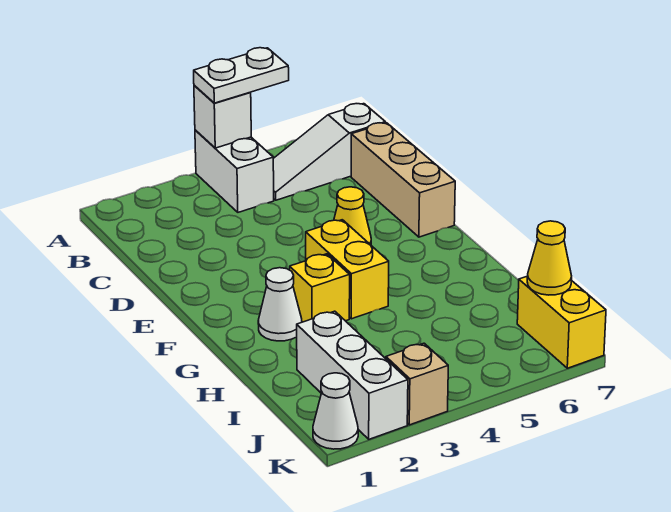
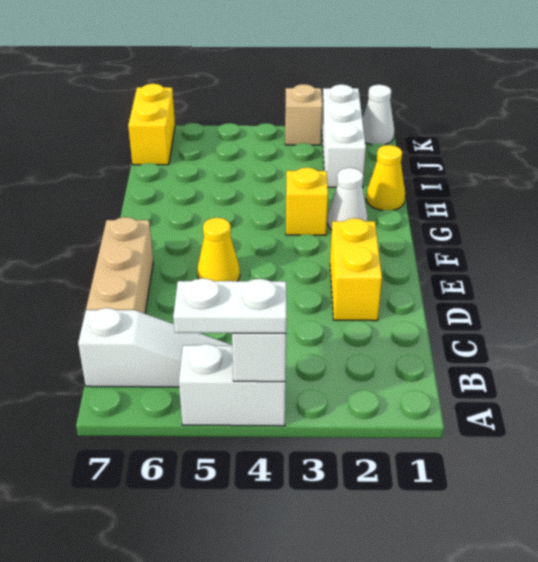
white 1x2 brick [195,130,274,212] -> white 1x2 brick turned to [179,344,286,426]
yellow 1x2 brick [306,220,389,319] -> yellow 1x2 brick moved to [330,218,382,321]
yellow 1x1 cone [527,221,572,295] -> yellow 1x1 cone moved to [366,145,405,210]

